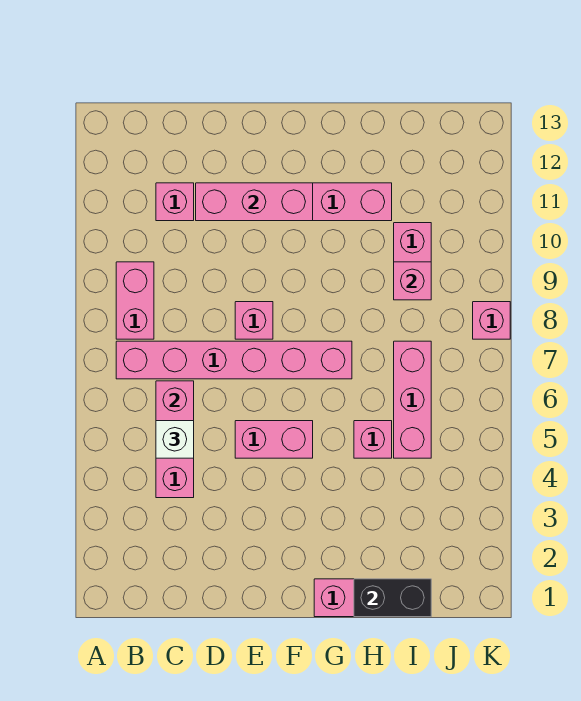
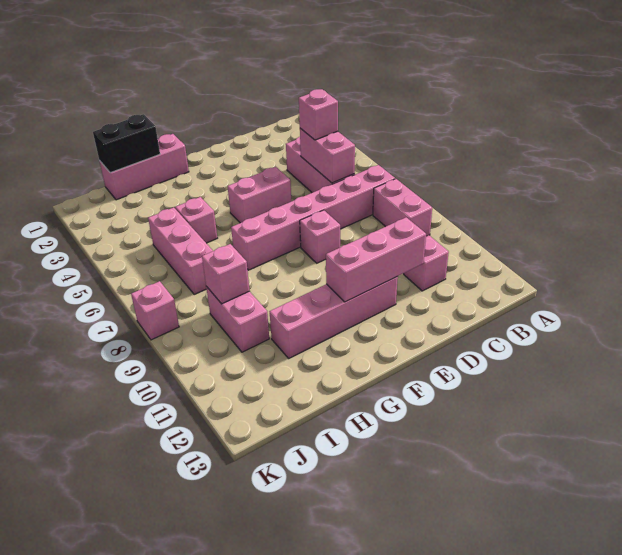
white 1x1 brick [156,421,194,458] -> pink 1x1 brick [299,89,338,140]

